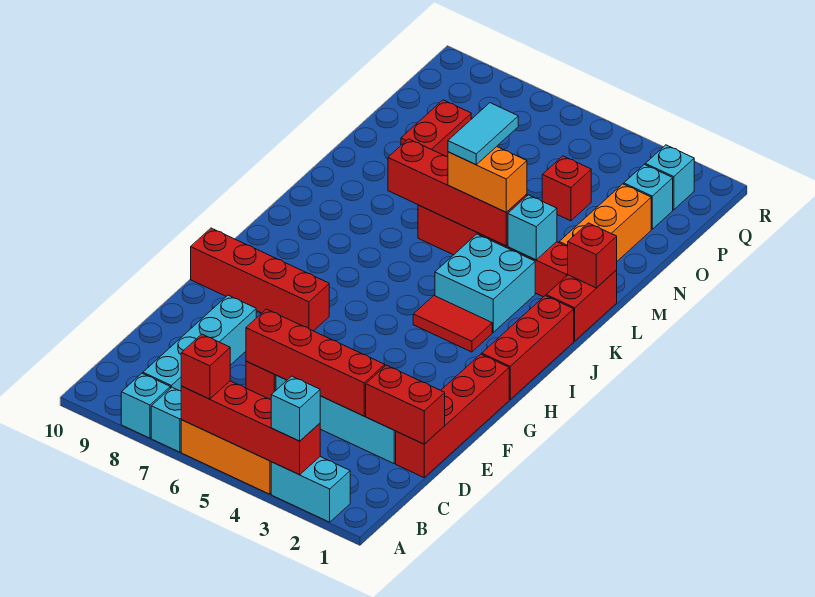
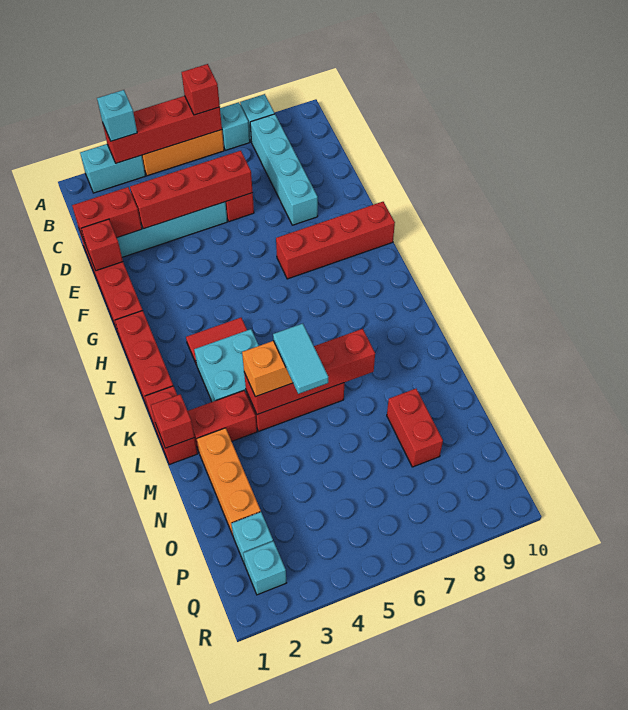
cyan 1x1 brick [508,195,557,260] -> none
red 1x1 brick [542,156,591,221] -> red 1x1 brick moved to [81,219,123,271]

